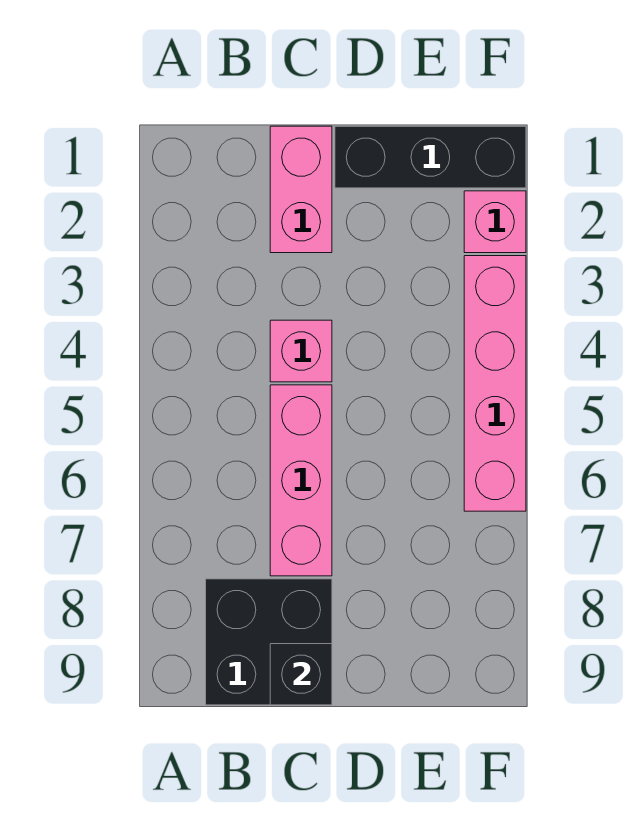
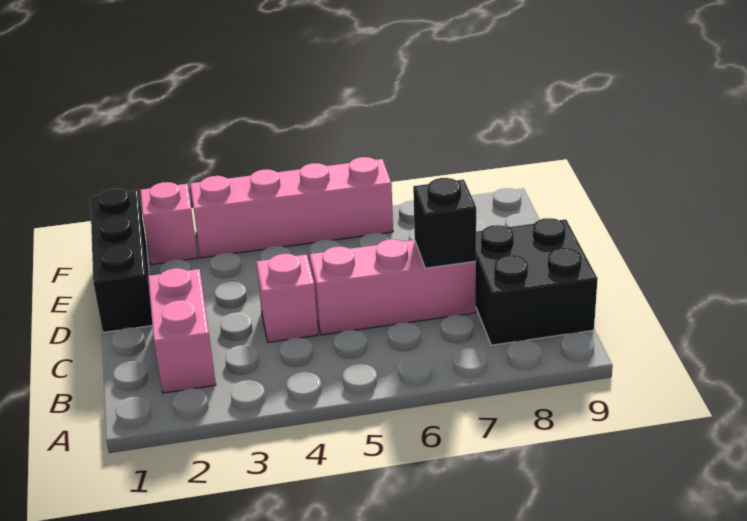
pink 1x2 brick [270,126,332,253] -> pink 1x2 brick turned to [148,268,216,393]
black 1x1 brick [270,644,332,705] -> black 1x1 brick moved to [413,178,476,268]

